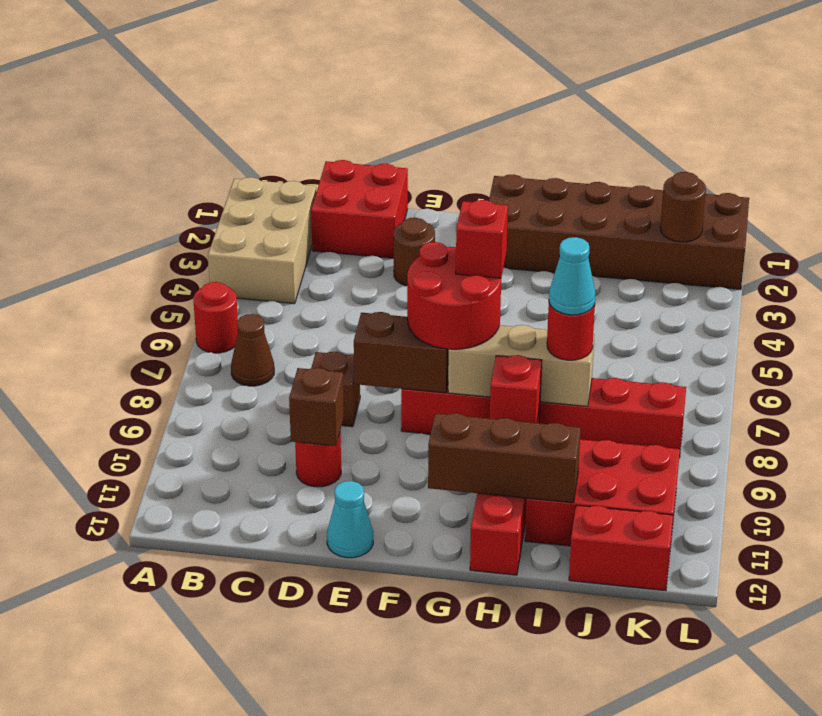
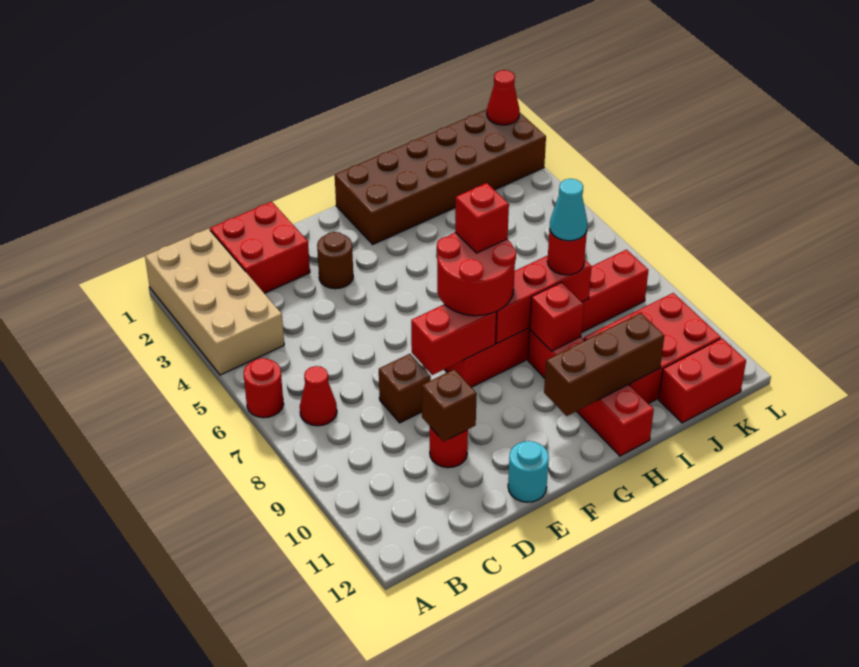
tan 2x3 brick [208,177,316,304] -> tan 2x4 brick [145,229,284,375]
brown 1x1 cone [231,314,274,386] -> red 1x1 cone [300,366,337,426]
brown 1x2 brick [354,312,449,393] -> red 1x2 brick [411,304,497,375]
cyan 1x1 cone [327,481,373,558] -> cyan 1x1 round brick [508,441,549,502]
tan 1x3 brick [448,325,595,406] -> red 1x3 brick [496,256,592,343]
brown 1x1 round brick [660,172,706,242] -> none
none -> red 1x1 cone [487,70,520,125]

